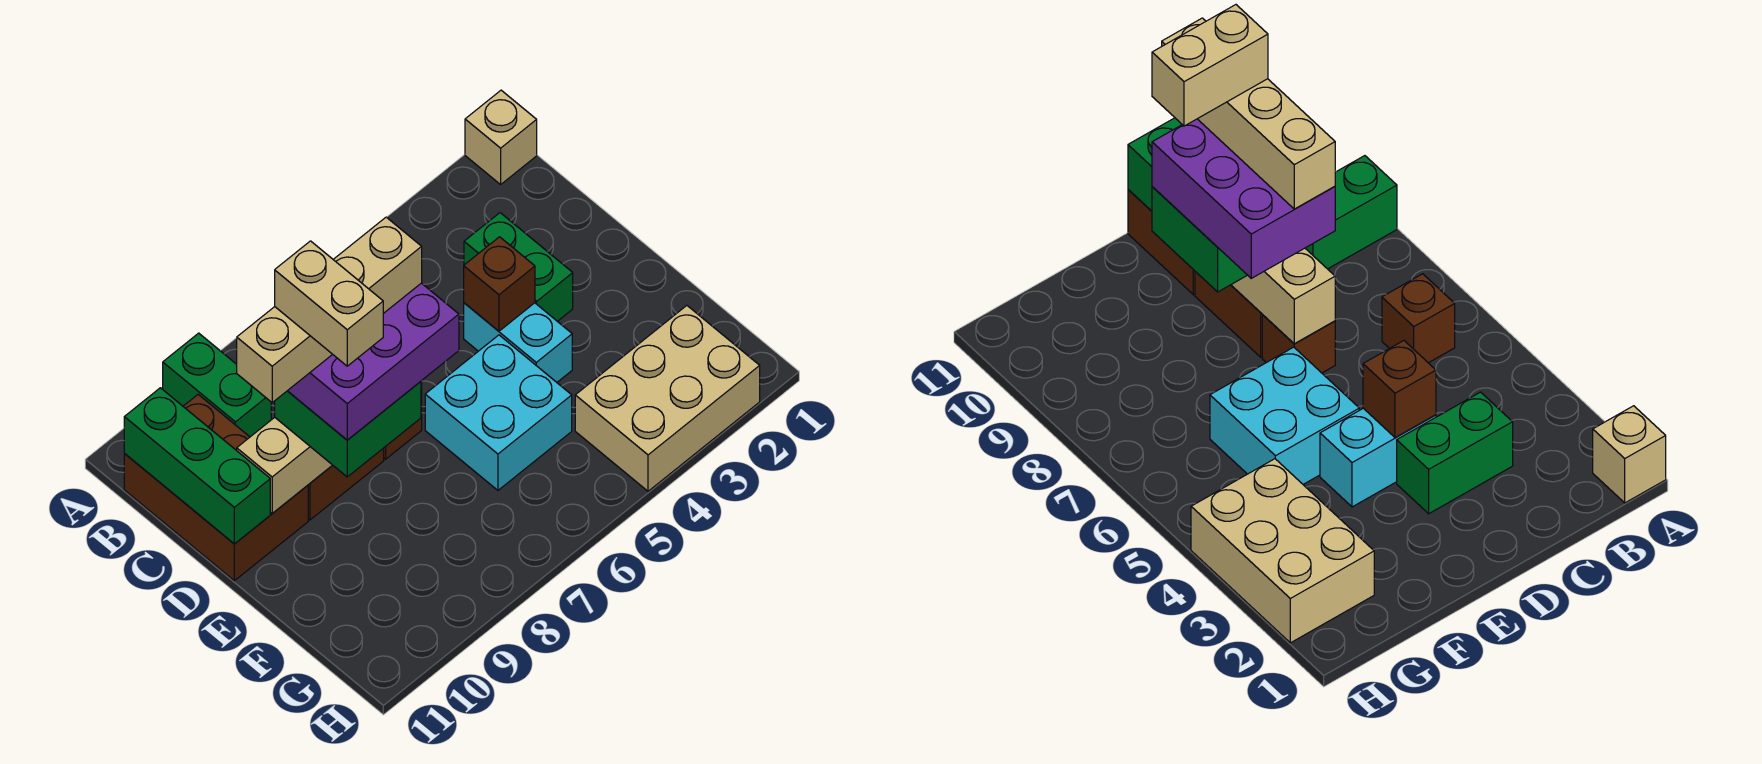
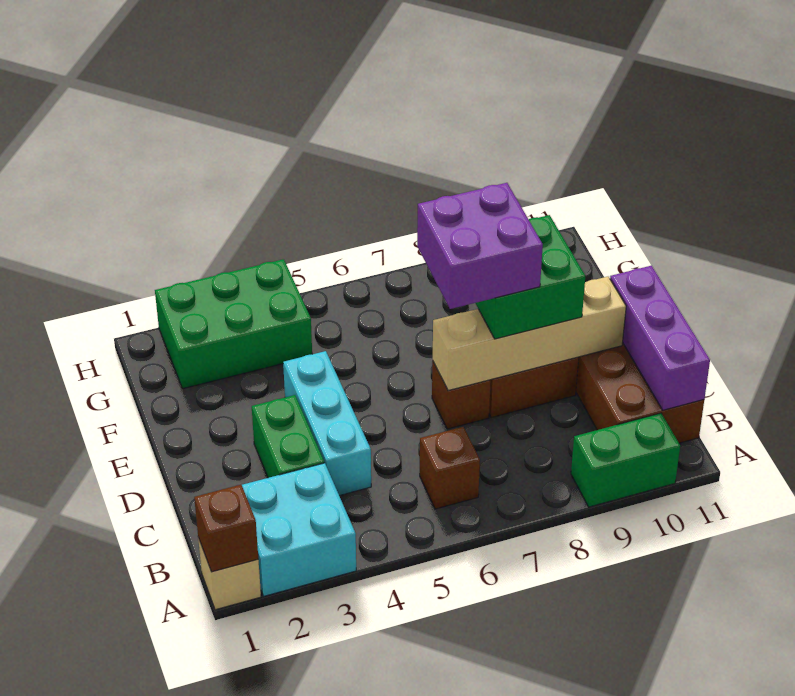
green 1x2 brick [163,333,271,437] -> green 1x2 brick turned to [571,413,680,507]
green 1x3 brick [124,388,270,544] -> purple 1x3 brick [610,266,710,410]
cyan 1x2 brick [464,303,572,382] -> cyan 1x3 brick [283,351,371,496]
brown 1x1 brick [464,237,535,331] -> brown 1x1 brick moved to [194,485,258,572]
purple 2x3 brick [288,283,459,440] -> purple 2x2 brick [417,183,543,309]
tan 1x4 brick [237,217,422,403] -> none
tan 1x2 brick [275,241,383,366] -> none
cyan 2x2 brick [425,335,572,490] -> cyan 2x2 brick moved to [242,463,356,596]
tan 2x3 brick [575,306,760,491] -> green 2x3 brick [155,259,312,389]

